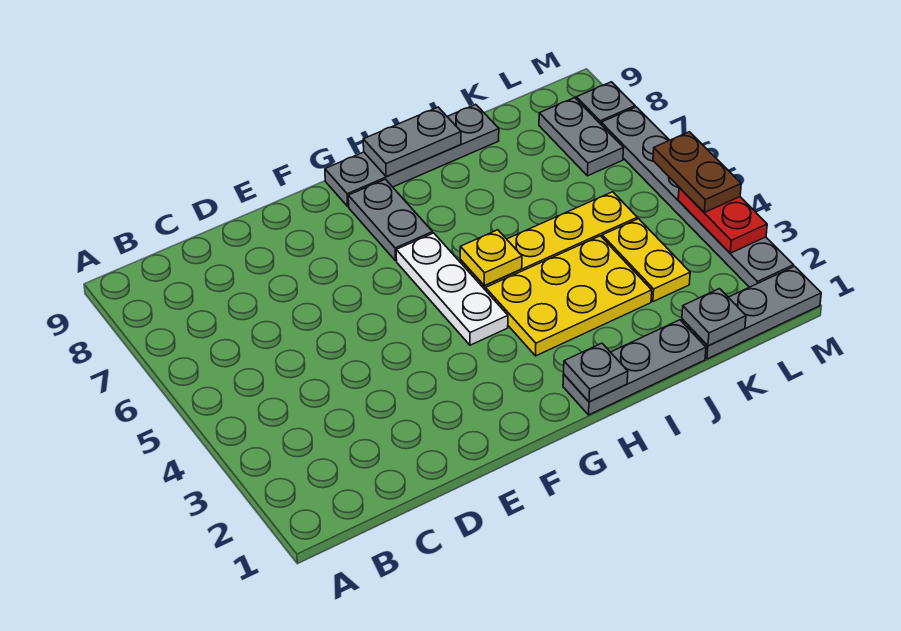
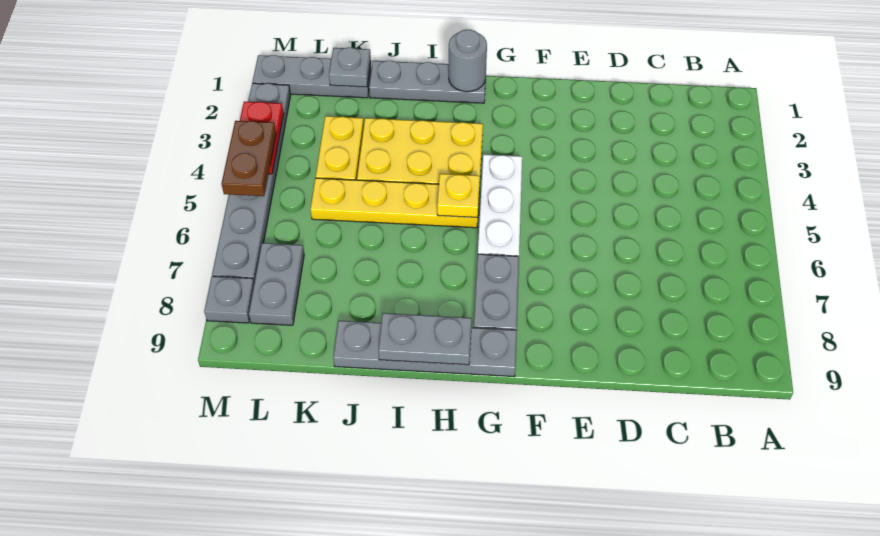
grey 1x1 plate [564,343,628,402] -> grey 1x1 round brick [449,30,487,92]

